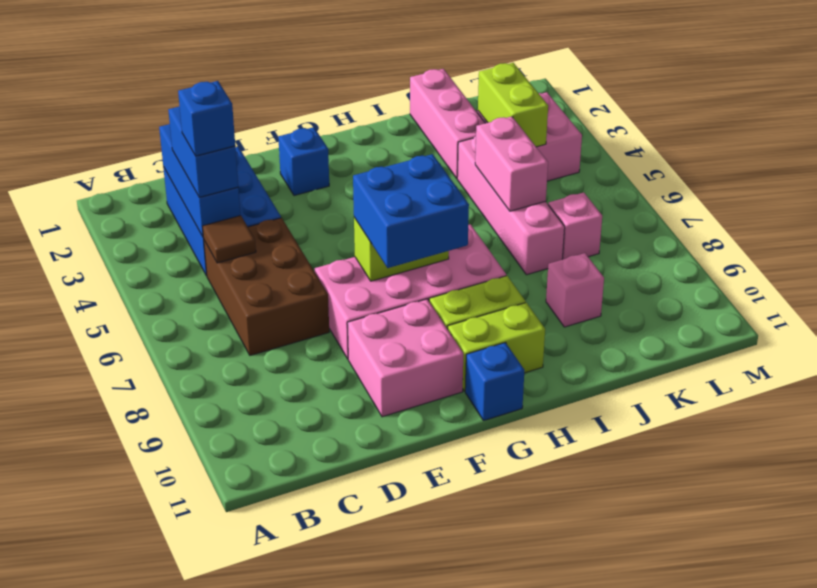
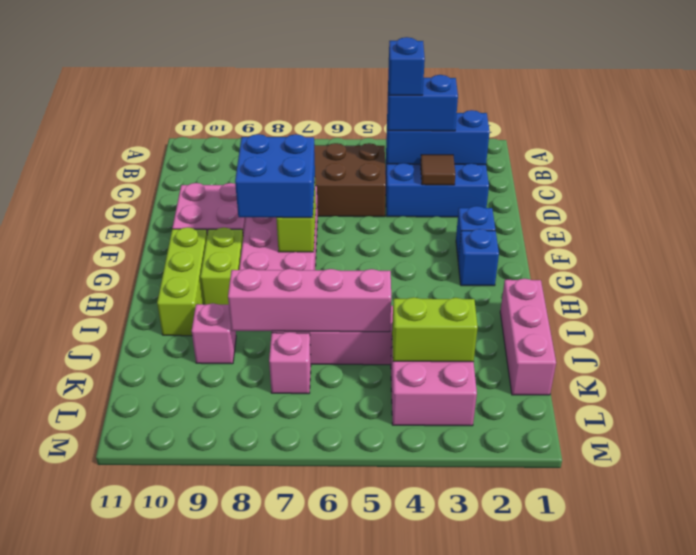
brown 1x1 tile [203,216,256,263] -> brown 1x1 tile moved to [421,155,456,185]
lime 1x2 brick [448,303,545,391] -> lime 1x3 brick [157,227,207,336]
blue 1x1 brick [465,343,524,421] -> blue 1x1 brick moved to [458,229,499,286]
pink 1x3 brick [410,69,485,178] -> pink 1x3 brick turned to [500,279,556,395]
pink 1x2 brick [475,116,548,211] -> pink 1x4 brick [228,268,391,332]

